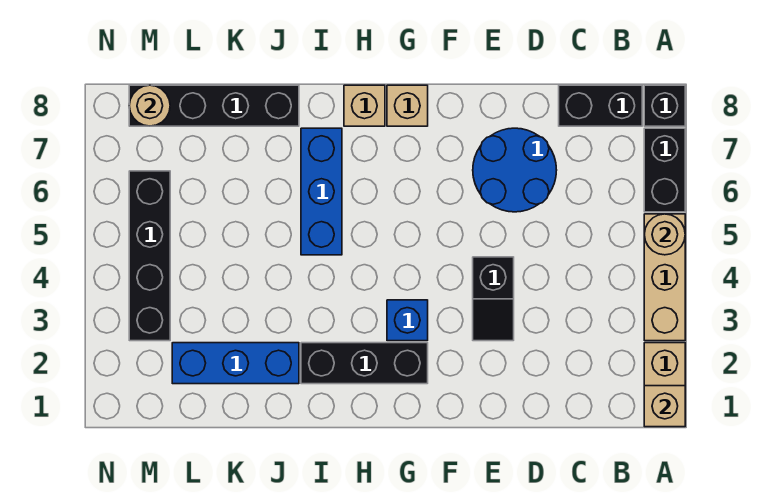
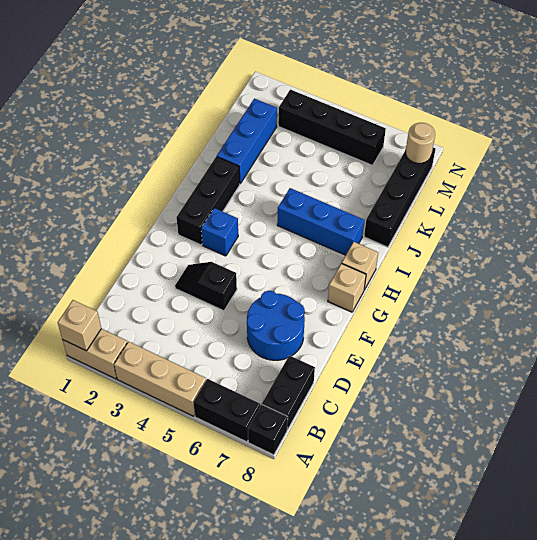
tan 1x1 round brick [644,214,685,255] -> none

